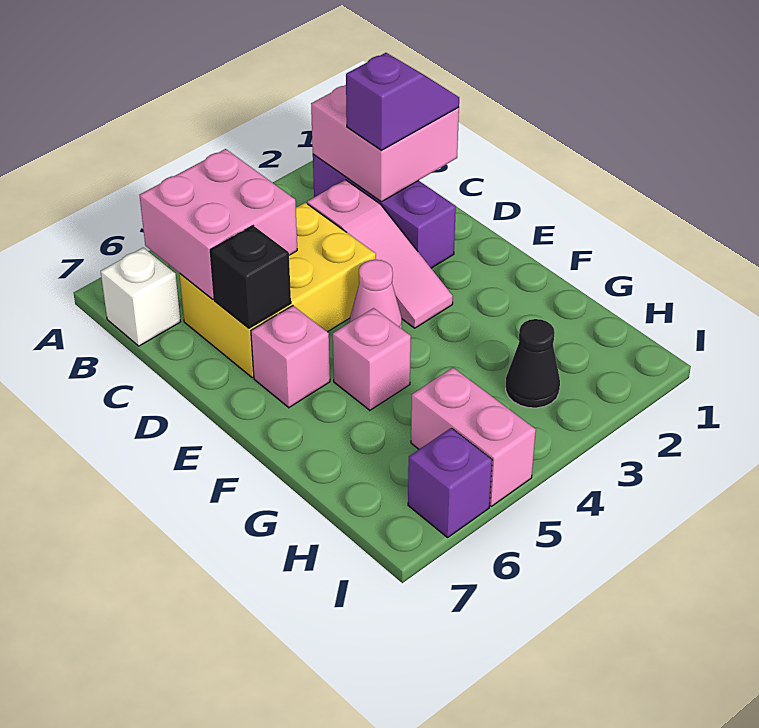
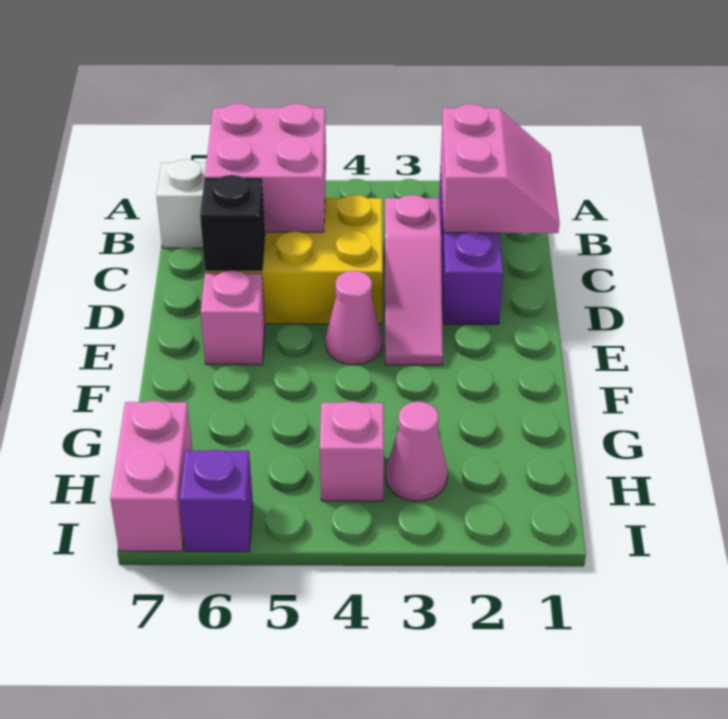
pink 2x2 brick [311,85,459,202] -> pink 2x2 slope [441,104,560,233]
purple 1x2 slope [346,53,459,150] -> none
pink 1x1 brick [333,308,411,410] -> pink 1x1 brick moved to [320,401,384,501]
black 1x1 cone [506,319,560,408] -> pink 1x1 cone [386,402,448,501]
pink 1x2 brick [411,368,536,506] -> pink 1x2 brick moved to [110,401,192,551]

